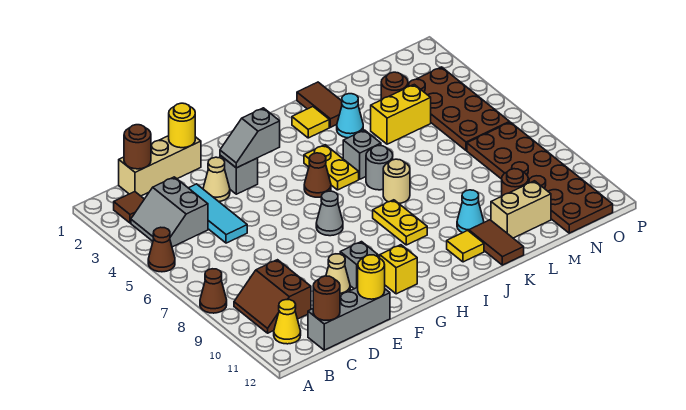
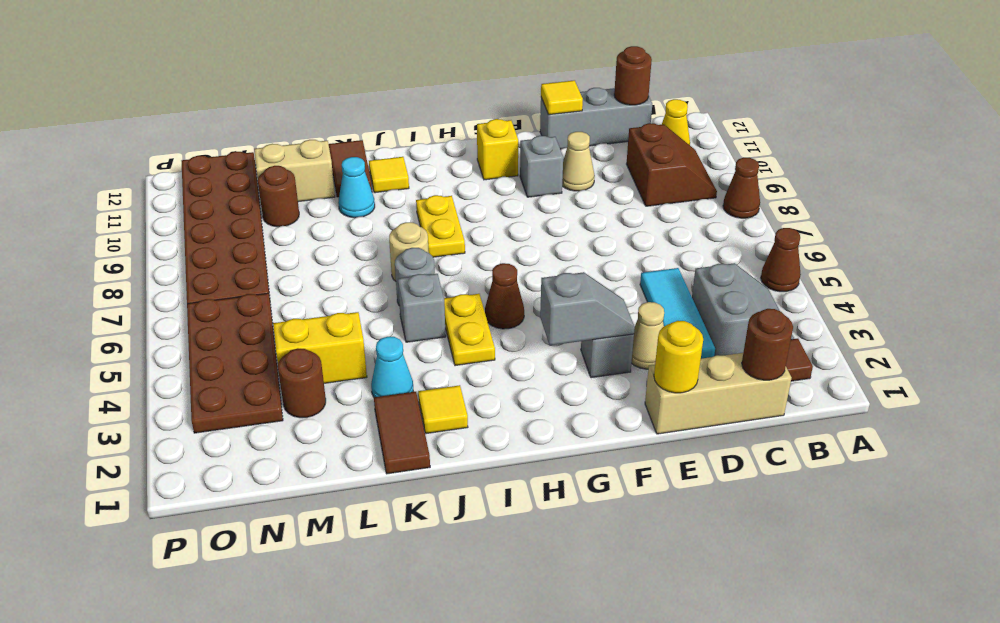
yellow 1x1 round brick [358,255,385,299] -> yellow 1x1 tile [541,80,583,115]
grey 1x1 cone [316,191,343,236] -> none

